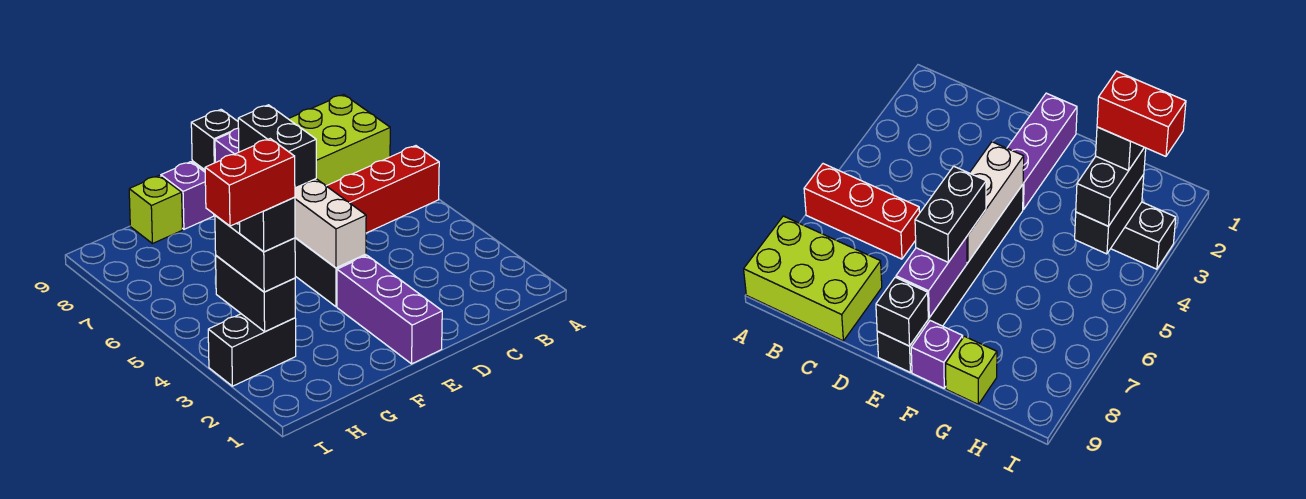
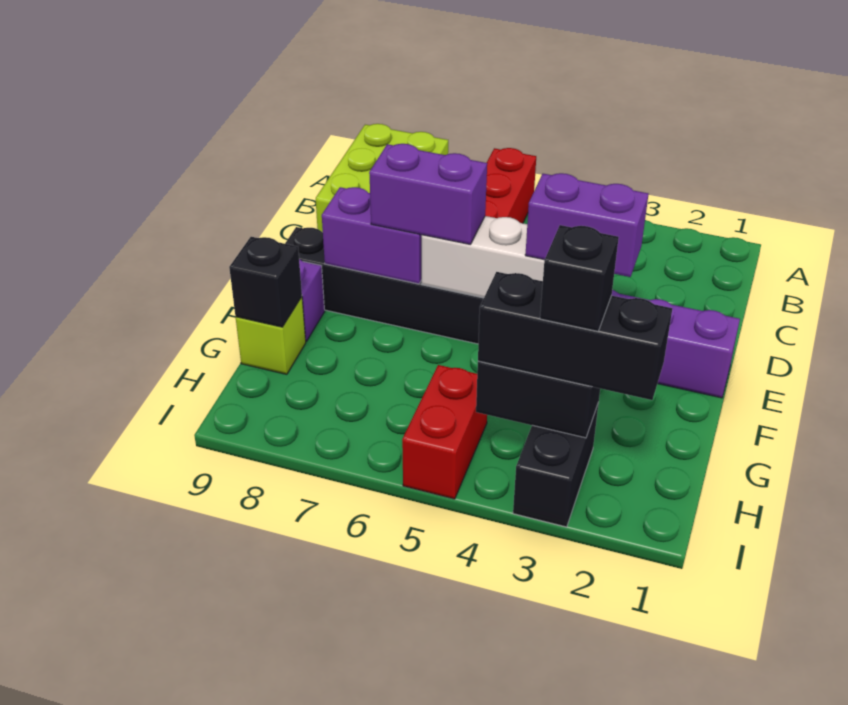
none -> purple 1x2 brick [525,173,648,277]
black 1x2 brick [238,105,316,188] -> purple 1x2 brick [369,144,487,244]
black 1x1 brick [191,110,238,170] -> black 1x1 brick moved to [229,237,302,327]
black 1x2 brick [215,215,295,292] -> black 1x3 brick [478,272,672,400]
red 1x2 brick [205,139,295,226] -> red 1x2 brick moved to [402,365,487,499]

